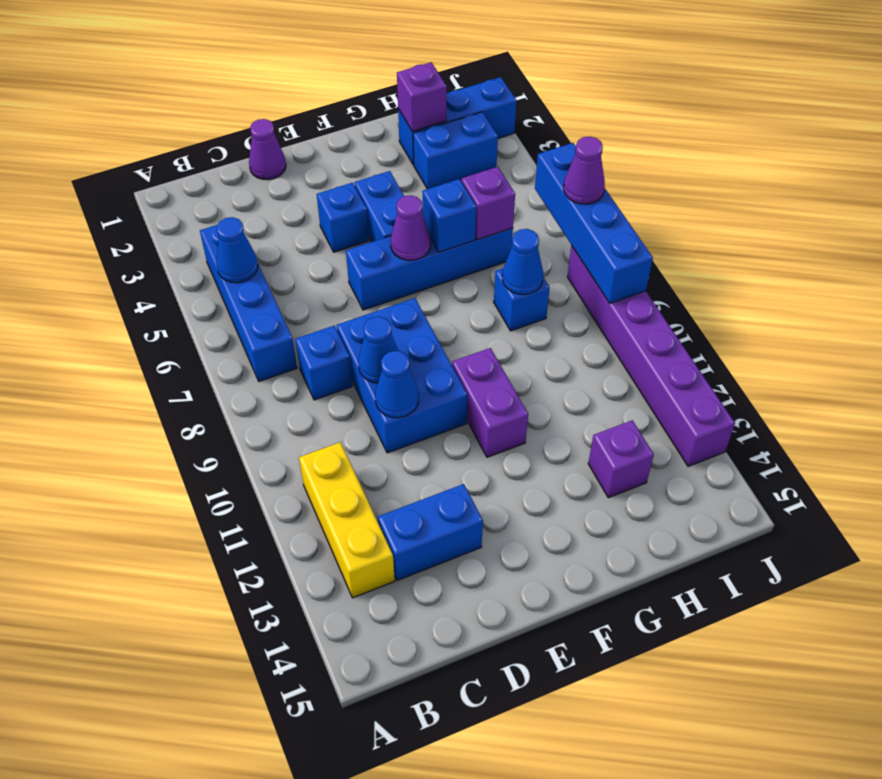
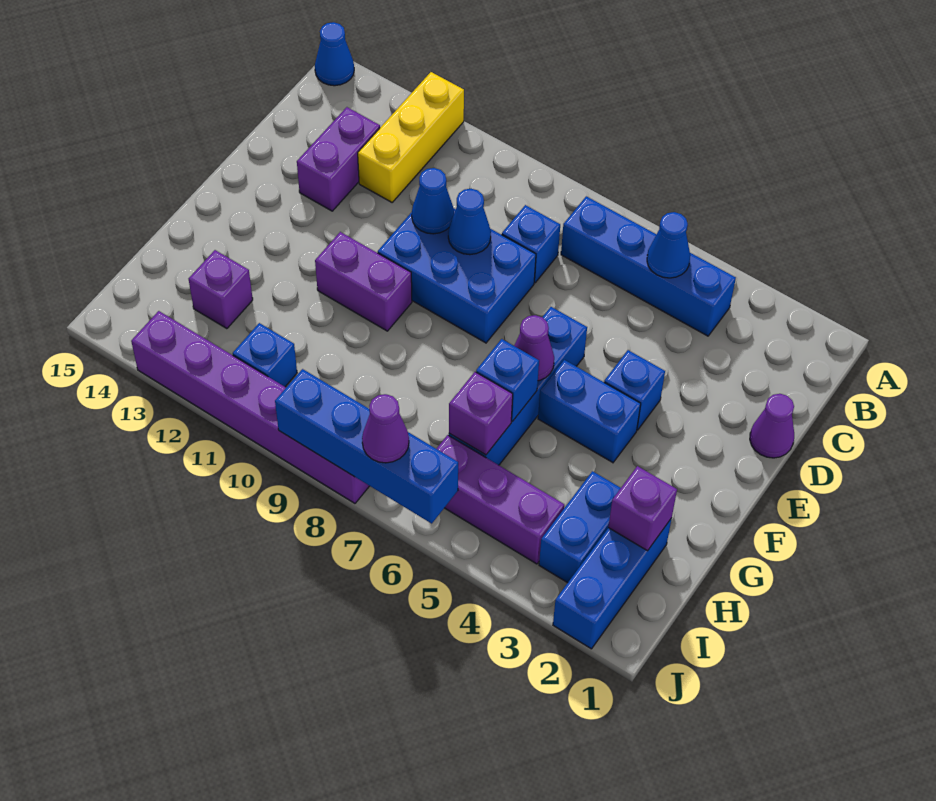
yellow 1x3 brick [299,442,395,598] -> yellow 1x3 brick turned to [358,72,464,202]
blue 1x2 brick [378,484,483,580] -> purple 1x2 brick [297,107,380,211]
blue 1x1 brick [494,269,550,331] -> blue 1x1 brick moved to [233,323,297,387]
blue 1x1 cone [502,229,543,294] -> blue 1x1 cone moved to [315,22,354,86]
none -> purple 1x3 brick [437,435,564,564]

